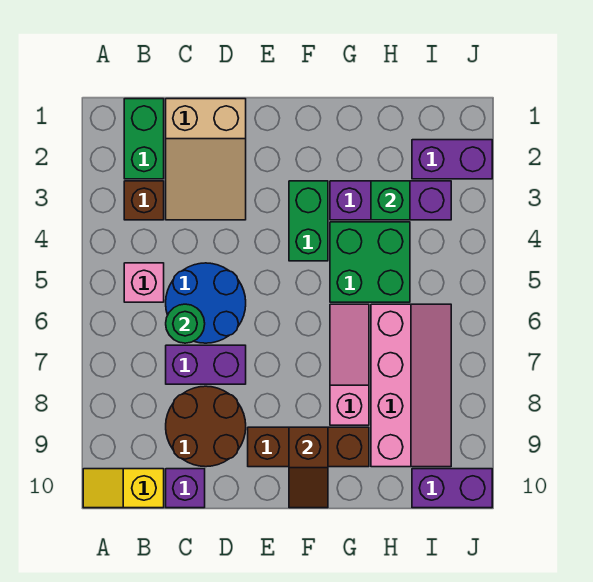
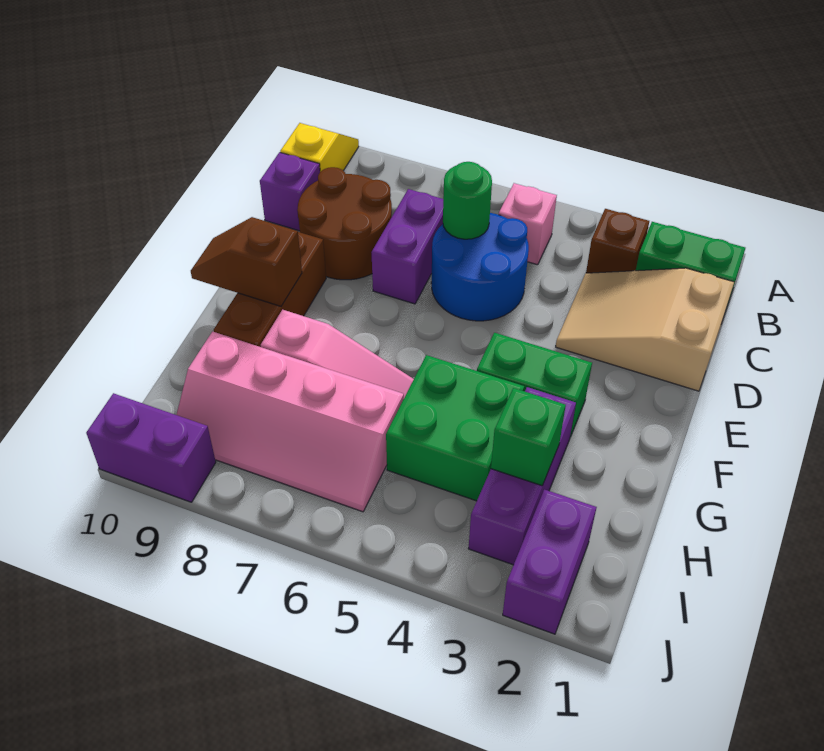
purple 1x2 brick [412,469,492,508] -> purple 1x2 brick turned to [86,393,216,502]

